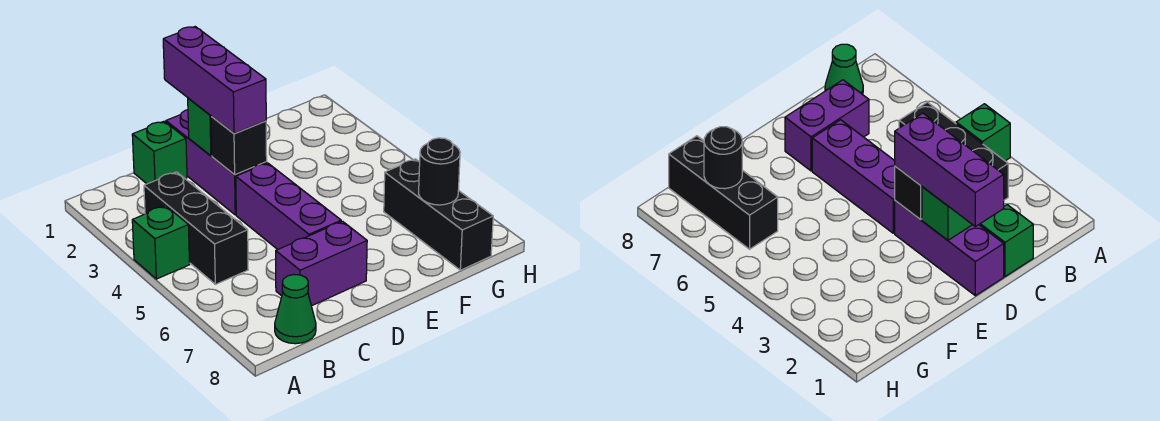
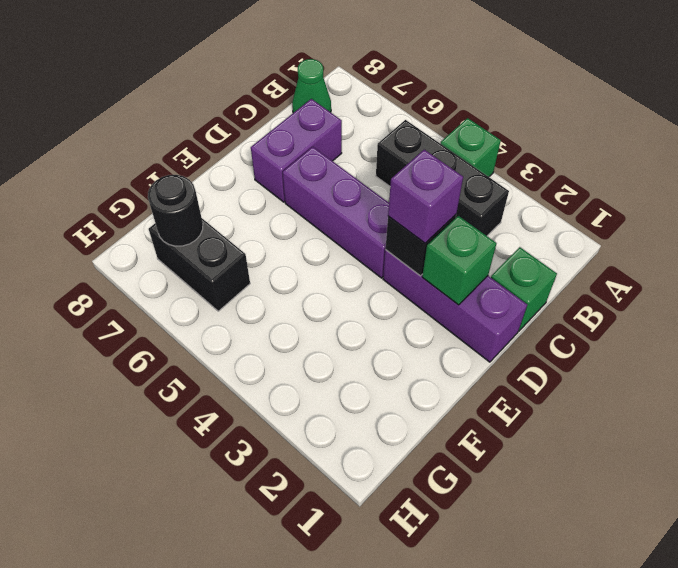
purple 1x3 brick [163,27,266,134] -> purple 1x1 brick [388,150,463,243]
black 1x3 brick [384,159,493,270] -> black 1x2 brick [149,219,250,311]

